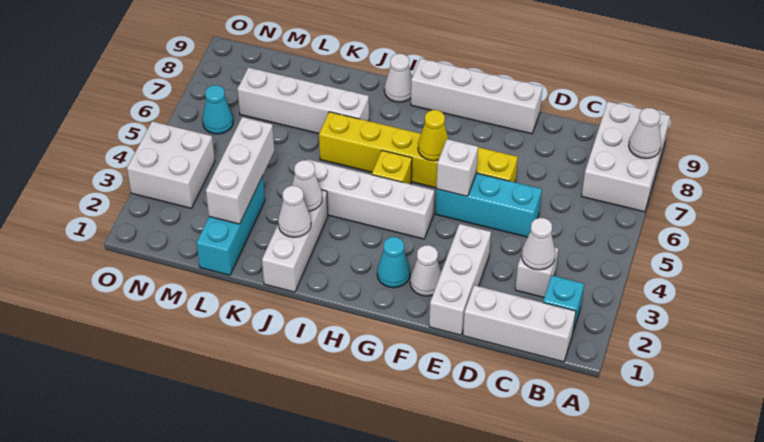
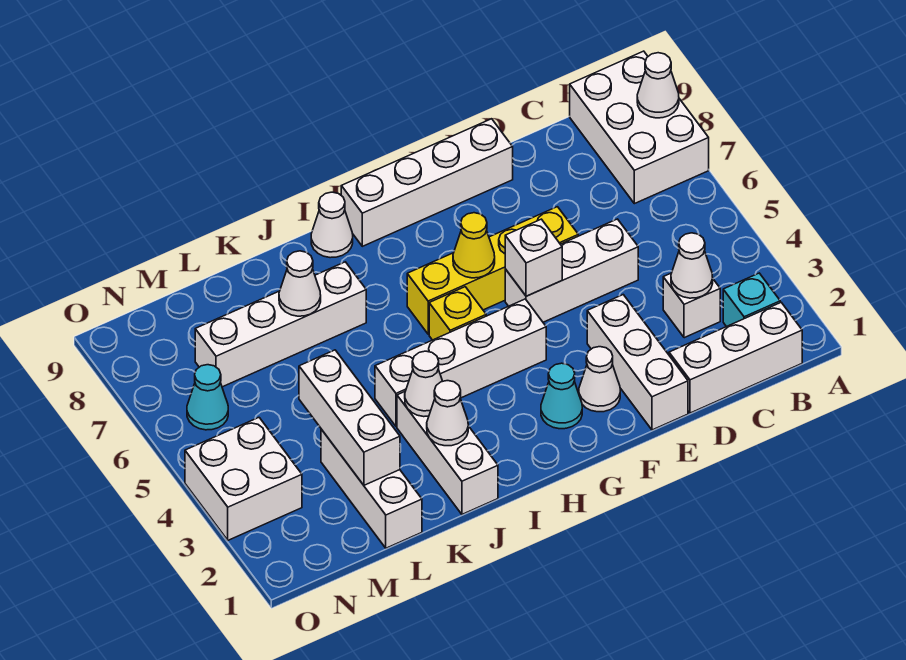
cyan 1x3 brick [436,173,542,237] -> white 1x3 brick [505,219,638,322]
yellow 1x6 brick [319,112,518,188] -> yellow 1x4 brick [407,207,578,334]
none -> white 1x1 cone [279,251,321,316]
cyan 1x3 brick [196,176,265,275] -> white 1x3 brick [321,429,422,548]

